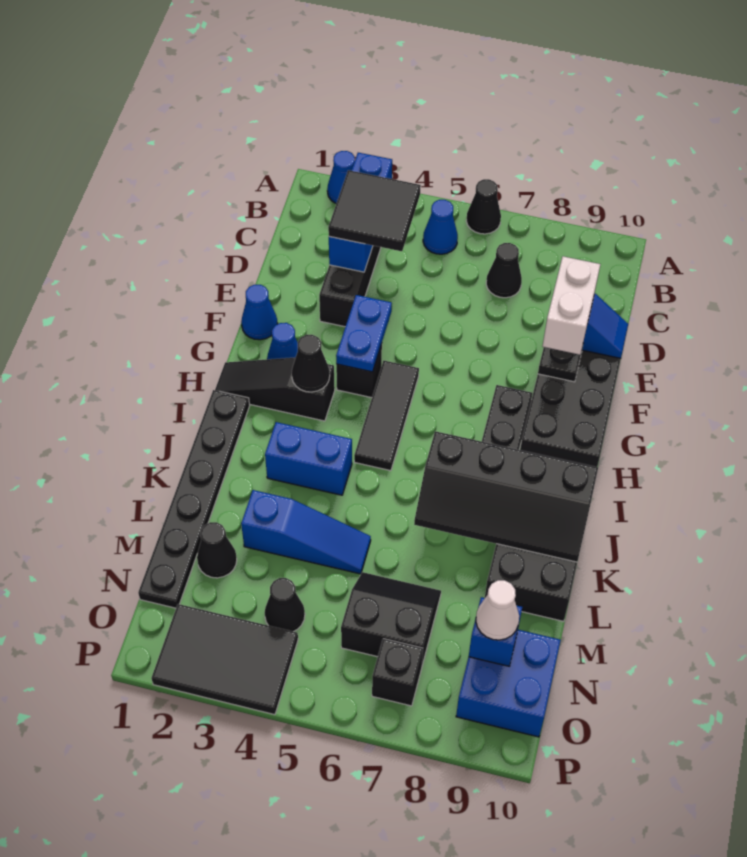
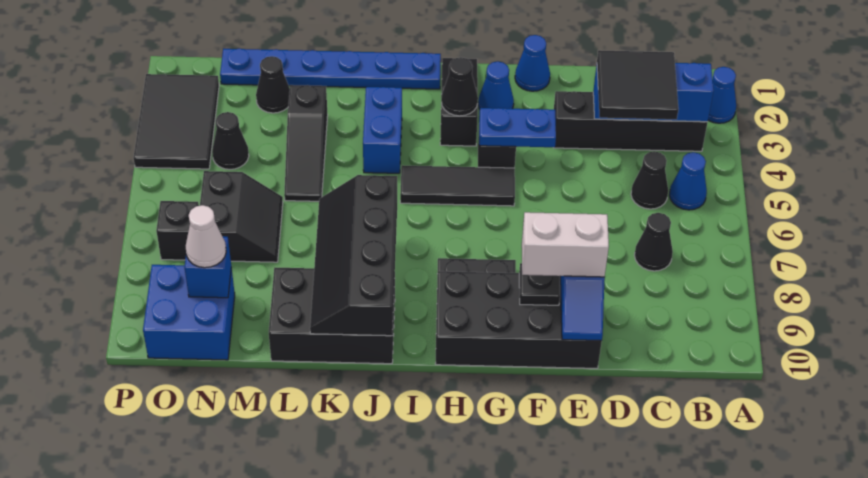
black 1x1 cone [466,179,501,234] -> black 1x1 cone moved to [631,151,668,209]
black 1x6 plate [138,390,250,608] -> blue 1x6 plate [220,48,441,89]
blue 1x3 slope [241,490,371,574] -> black 1x3 slope [284,85,328,201]

